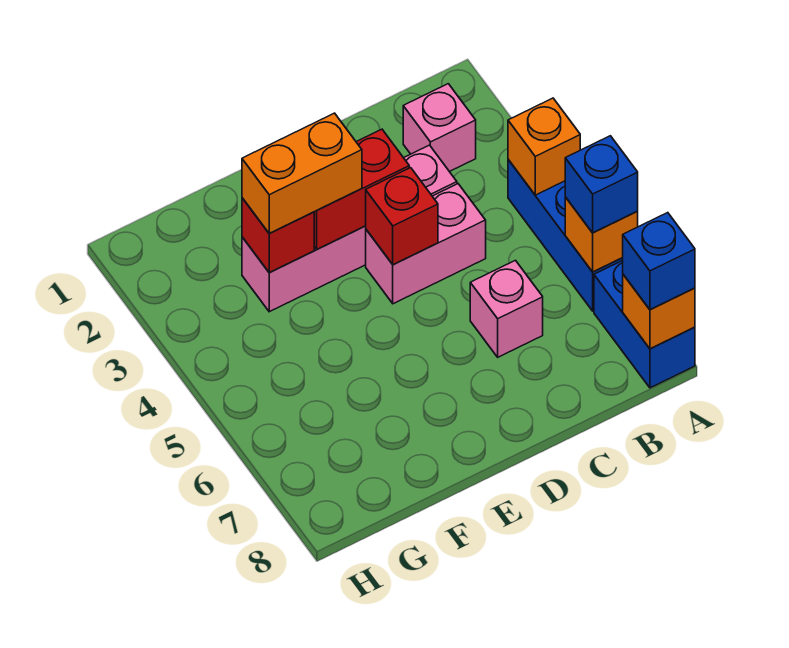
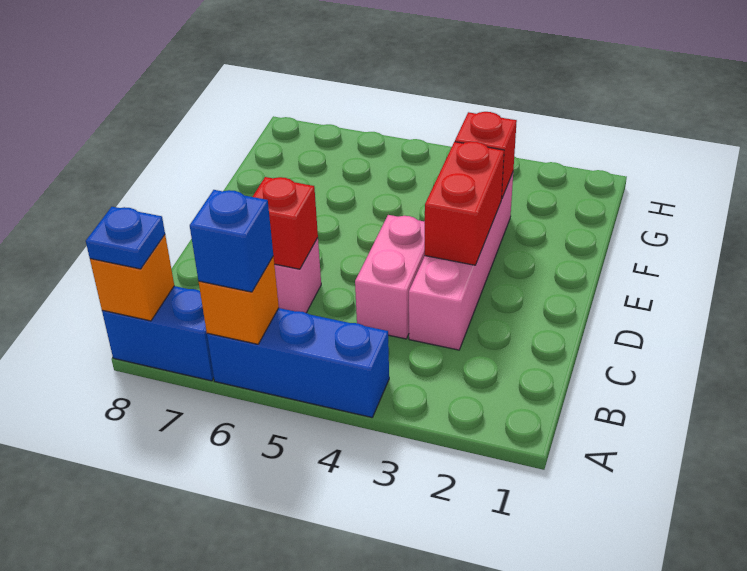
orange 1x1 brick [508,98,580,195] -> none
blue 1x1 brick [623,213,695,309] -> blue 1x1 plate [86,207,165,269]
pink 1x1 brick [403,84,476,172] -> none
red 1x1 brick [366,168,438,265] -> red 1x1 brick moved to [253,177,318,269]
orange 1x2 brick [242,113,362,233] -> none

